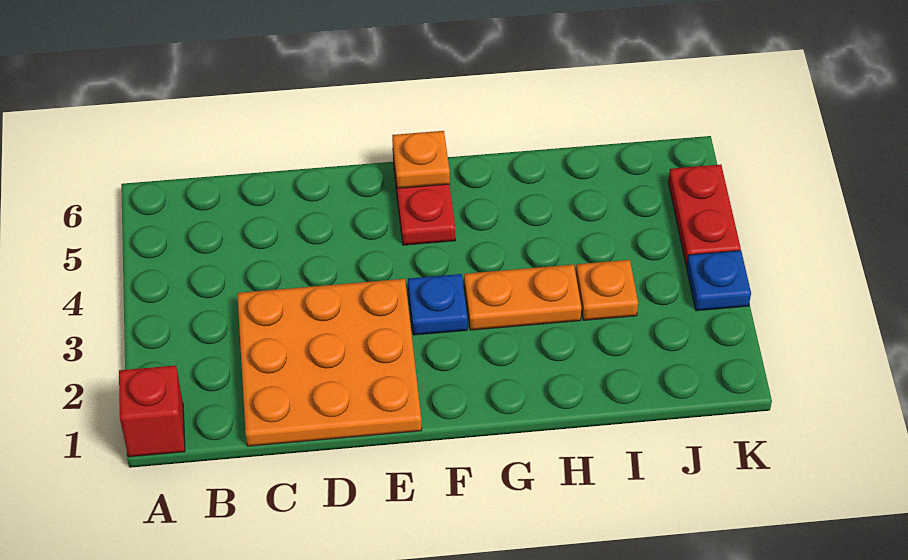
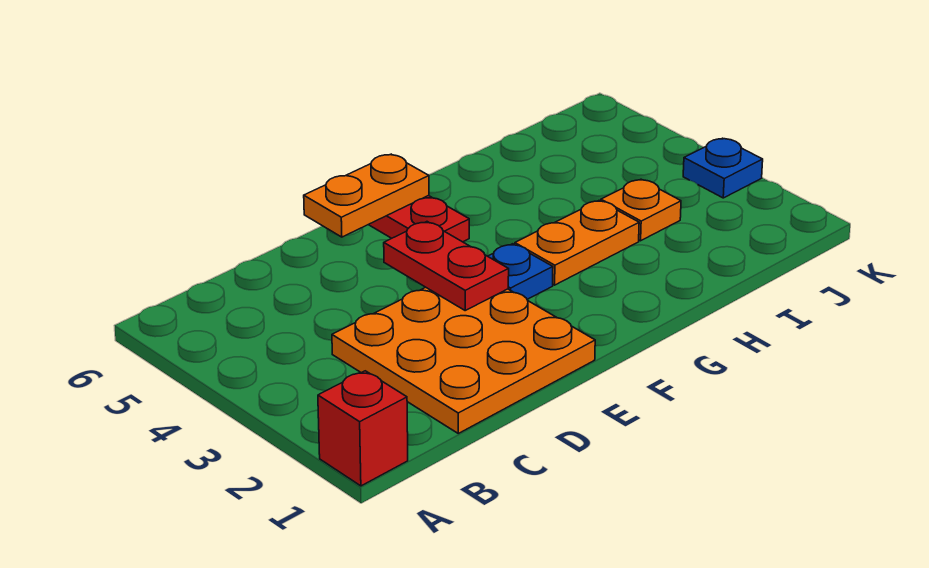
orange 1x1 plate [392,131,450,188] -> orange 1x2 plate [304,154,429,237]
red 1x2 plate [668,164,741,266] -> red 1x2 plate moved to [384,222,509,310]

